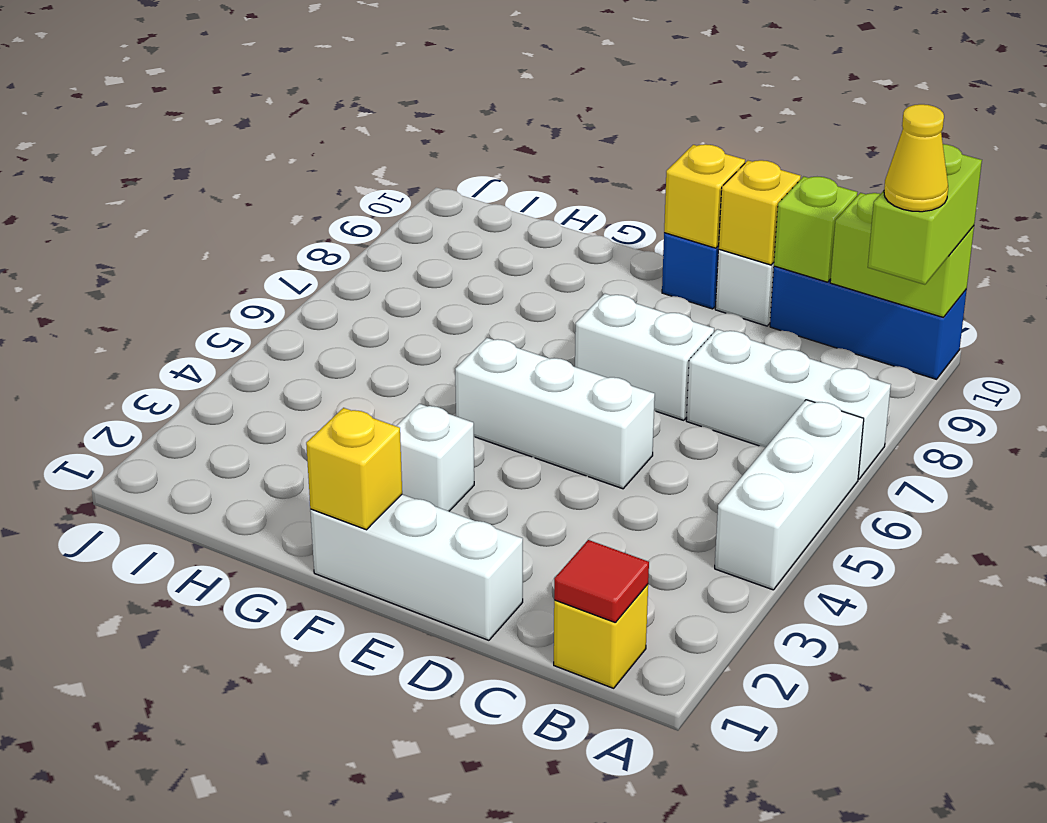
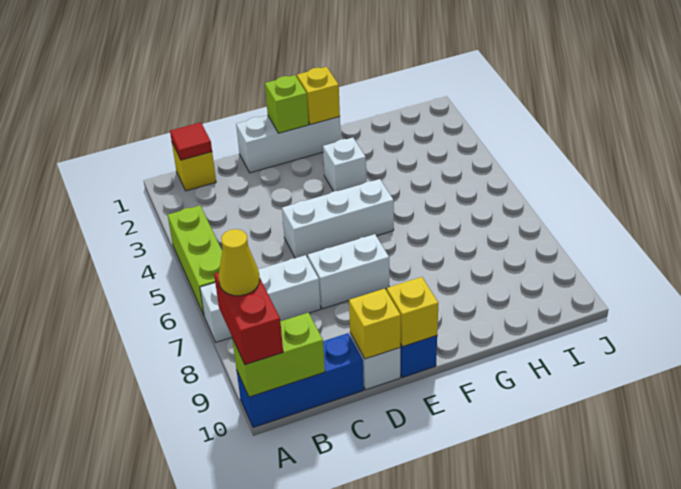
white 1x3 brick [715,400,864,590] -> lime 1x3 brick [168,205,222,315]
lime 1x2 brick [868,144,982,285] -> red 1x2 brick [214,272,283,365]
lime 1x1 brick [774,176,858,282] -> lime 1x1 brick moved to [265,75,309,133]

